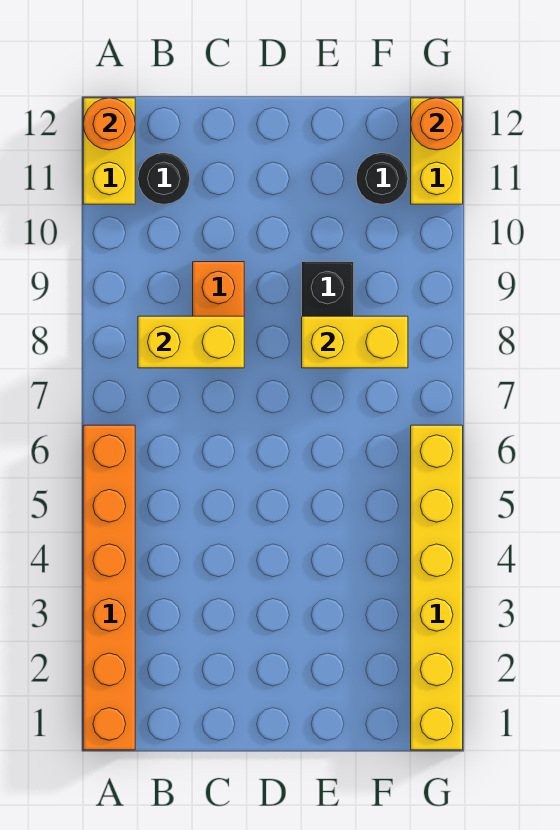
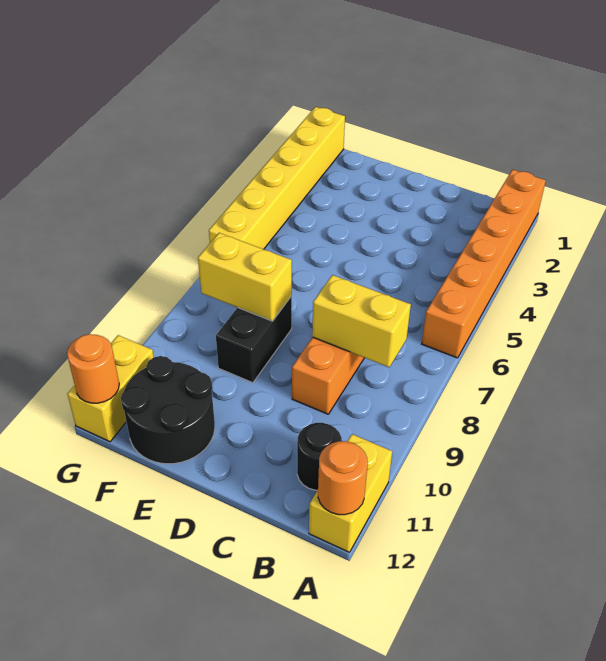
black 1x1 round brick [356,153,408,204] -> black 2x2 round brick [121,356,215,464]

